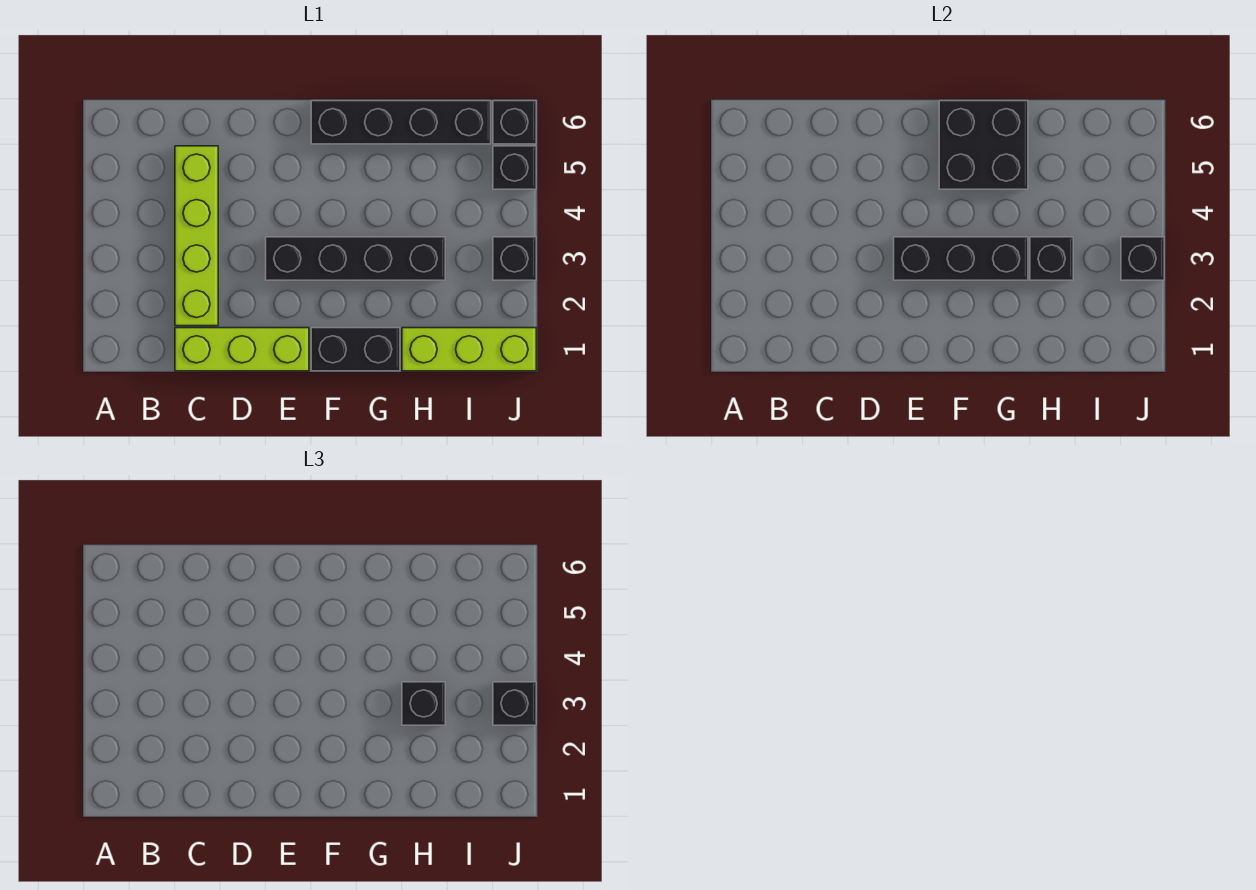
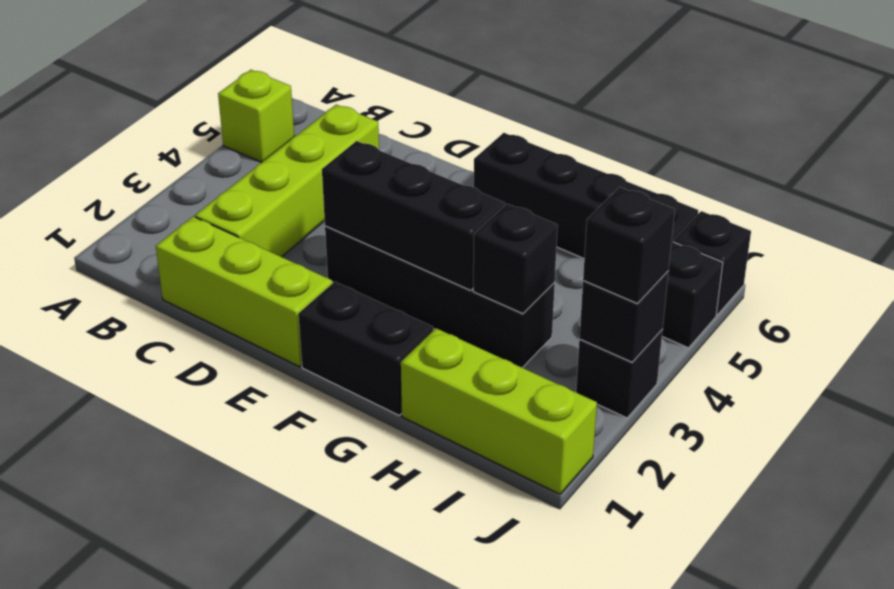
none -> lime 1x1 brick [218,70,294,163]
black 2x2 brick [939,101,1028,189] -> none
black 1x1 brick [402,682,445,725] -> none

